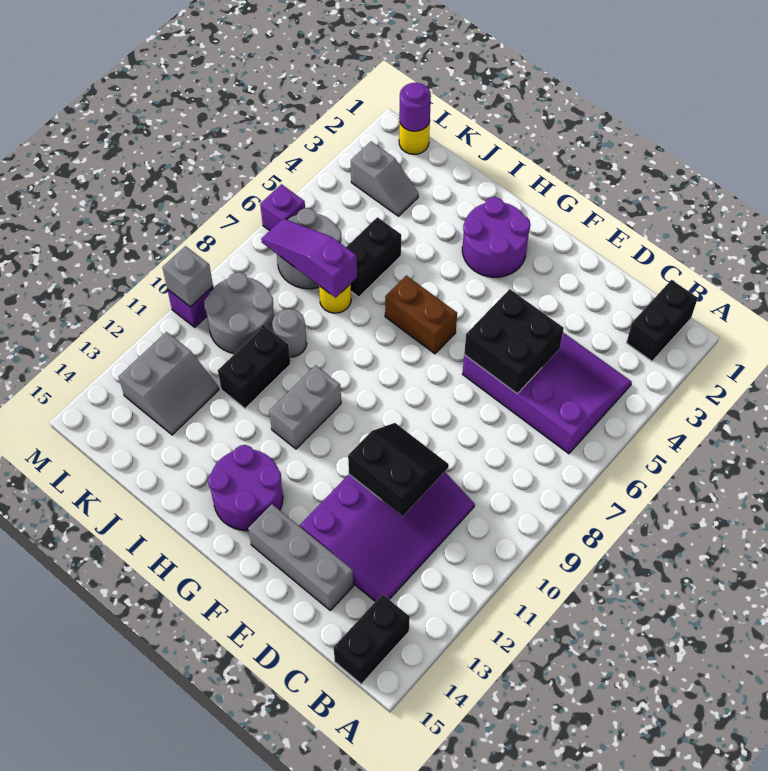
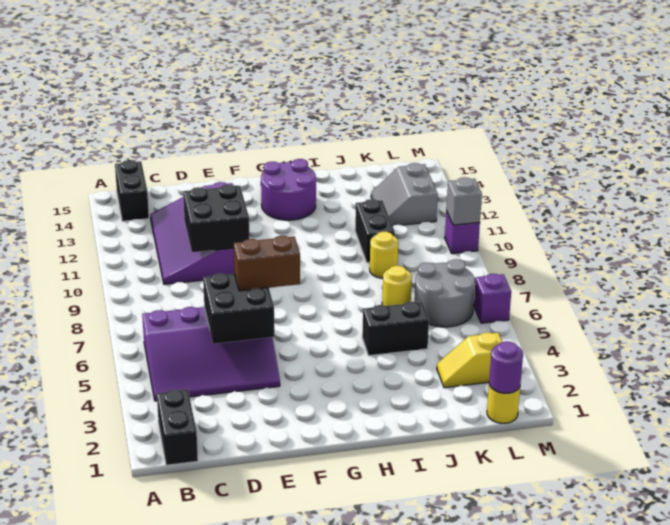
black 2x2 slope [348,423,449,516] -> black 2x2 brick [183,184,249,252]
grey 1x3 brick [248,504,354,610] -> none
purple 2x2 round brick [462,197,530,277] -> none
brown 1x2 brick [385,275,457,354] -> brown 1x2 brick moved to [234,236,300,291]
grey 1x2 brick [269,365,341,449] -> none
black 1x2 brick [346,217,401,297] -> black 1x2 brick turned to [362,302,429,356]
purple 1x3 slope [261,219,357,298] -> none
grey 1x1 round brick [272,309,307,357] -> yellow 1x1 round brick [370,232,398,278]
grey 1x2 slope [351,141,418,216] -> yellow 1x2 slope [437,333,502,388]
grey 2x2 round brick [204,272,274,354] -> none

